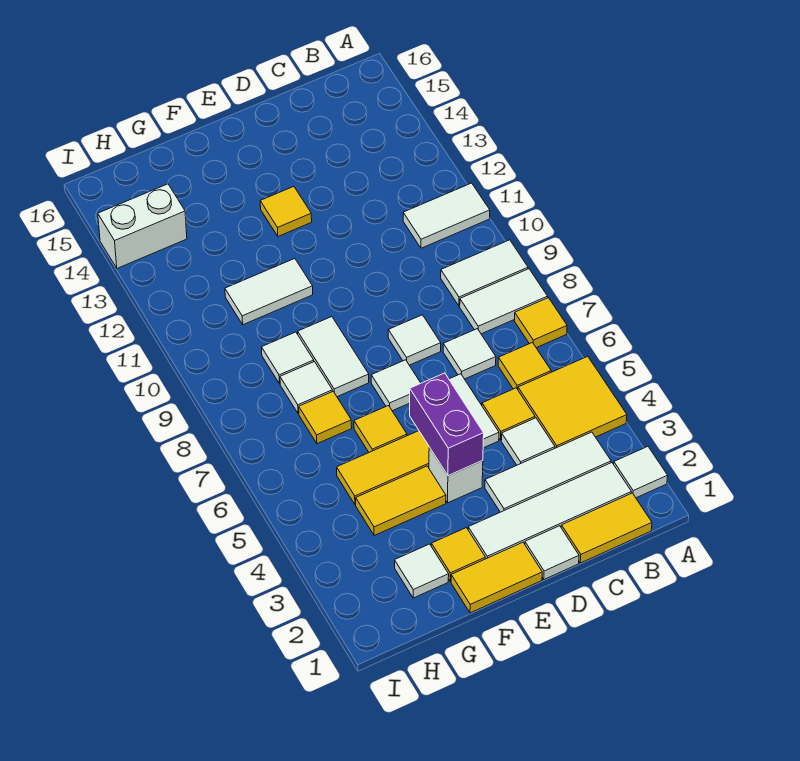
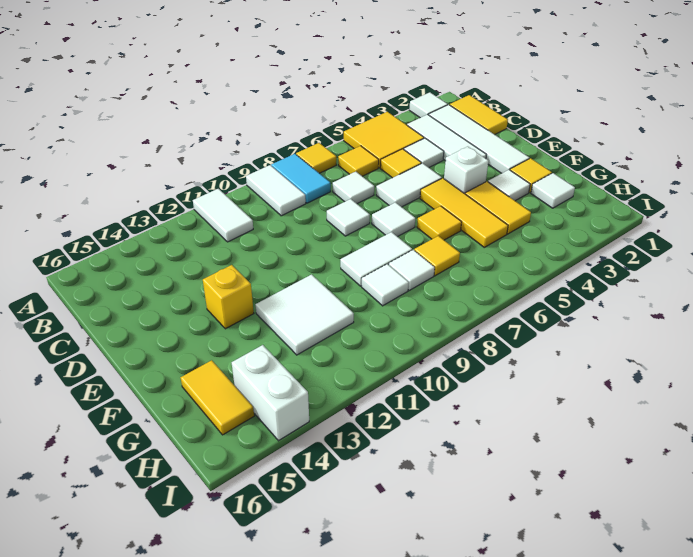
white 1x2 tile [460,269,548,334] -> cyan 1x2 tile [271,154,331,203]
white 1x1 tile [525,526,579,579] -> white 1x1 tile moved to [488,170,530,201]
yellow 1x2 tile [451,542,542,613] -> yellow 1x2 tile moved to [180,360,254,435]
purple 1x2 brick [410,373,484,476] -> none
yellow 1x1 tile [260,187,312,236] -> yellow 1x1 brick [203,265,254,329]
white 1x2 tile [225,259,313,325] -> white 2x2 tile [255,274,354,355]

